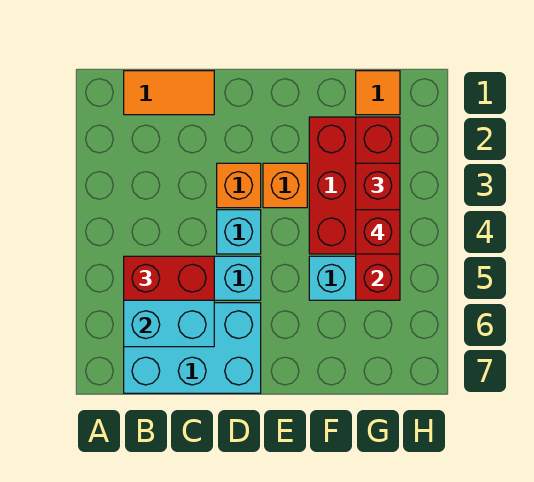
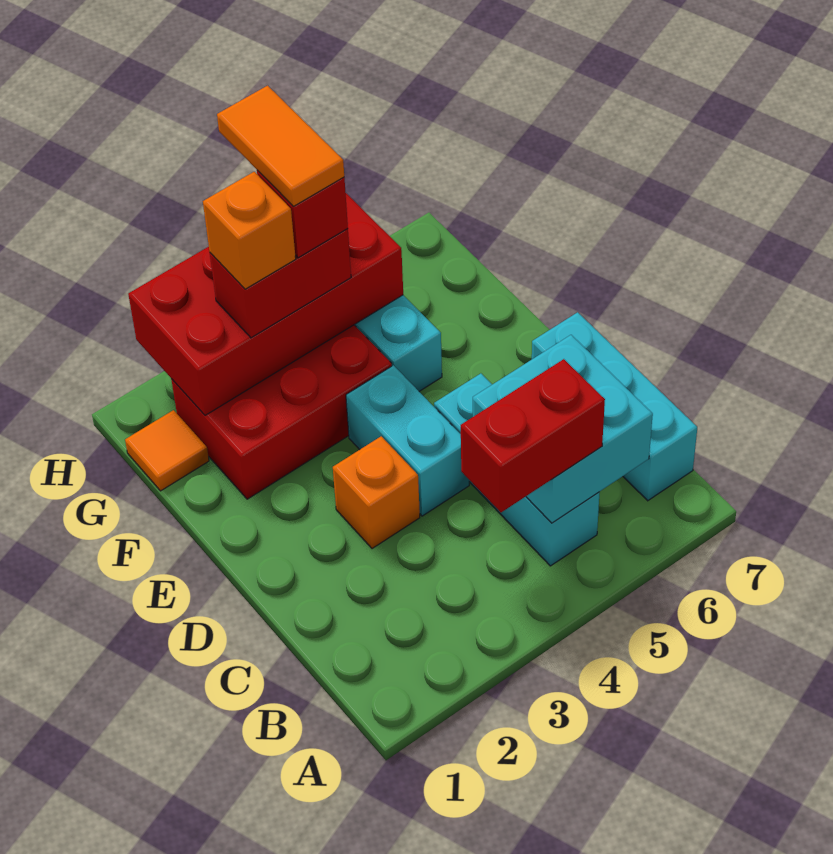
orange 1x2 tile [124,71,214,115] -> orange 1x2 tile moved to [217,86,344,206]
red 1x2 brick [124,256,214,300] -> red 1x2 brick turned to [461,359,605,512]
cyan 2x3 brick [124,303,261,393] -> cyan 1x3 brick [532,312,697,501]
cyan 1x1 brick [217,210,261,254] -> cyan 1x2 brick [346,365,469,516]
orange 1x1 brick [263,163,307,208] -> orange 1x1 brick moved to [203,172,296,289]
red 1x4 brick [356,117,400,300] -> red 2x4 brick [128,193,403,415]

